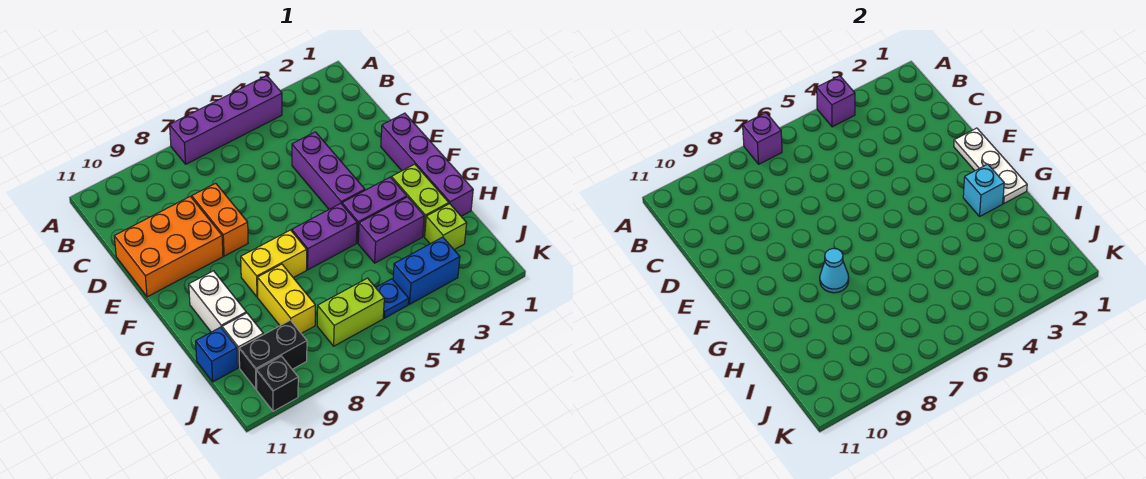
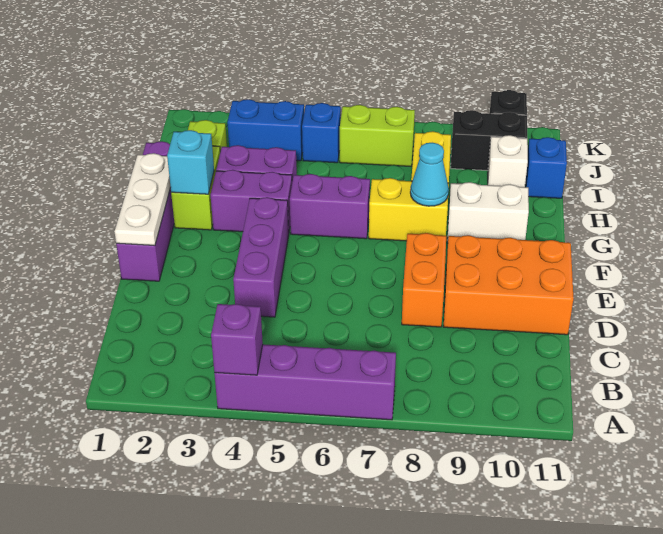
purple 1x1 brick [743,113,782,164] -> none
white 1x2 brick [189,271,246,332] -> white 1x2 brick turned to [447,182,529,243]
blue 1x1 plate [376,279,409,318] -> blue 1x1 brick [302,103,341,163]

